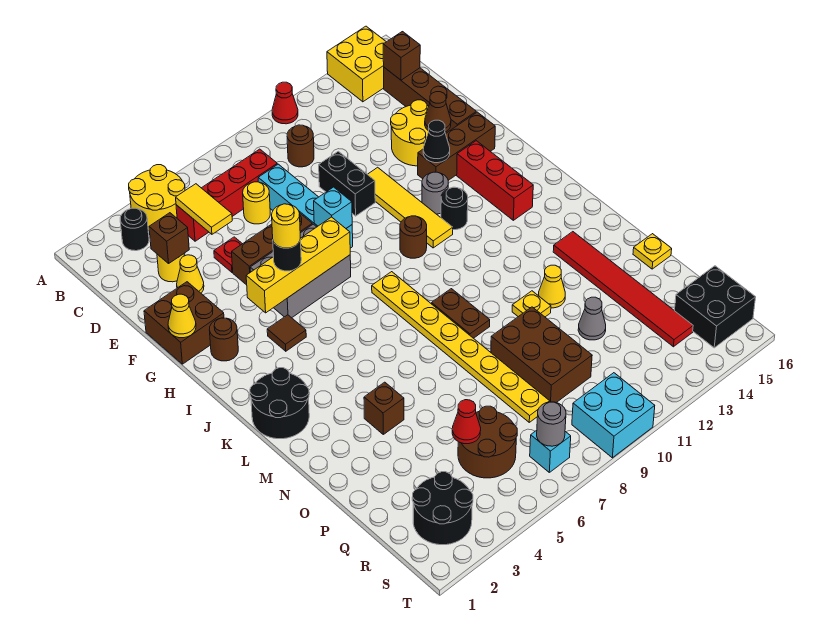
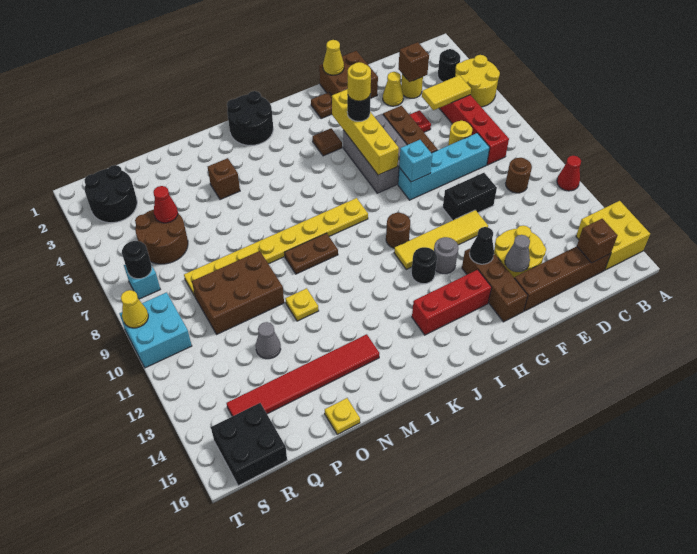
brown 1x1 cone [425,92,451,132] -> grey 1x1 cone [505,235,530,272]
brown 1x1 round brick [209,318,238,361] -> brown 1x1 plate [311,92,332,119]
yellow 1x1 cone [538,265,565,308] -> yellow 1x1 cone moved to [121,290,148,328]
grey 1x1 round brick [537,402,566,446] -> black 1x1 round brick [122,241,152,279]

